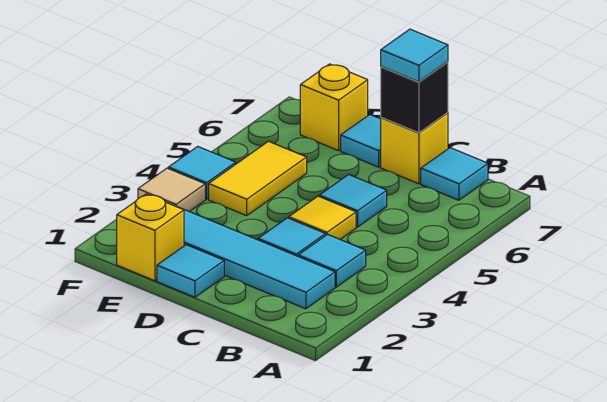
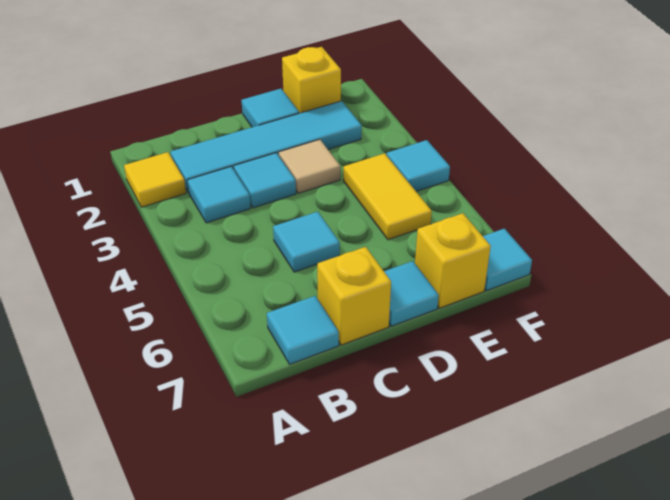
yellow 1x1 tile [289,196,356,239] -> yellow 1x1 tile moved to [124,152,186,207]
black 1x1 brick [381,62,448,133] -> none
cyan 1x1 tile [381,29,448,82] -> cyan 1x1 tile moved to [483,229,532,291]
tan 1x1 tile [138,168,205,212] -> tan 1x1 tile moved to [279,139,340,193]

